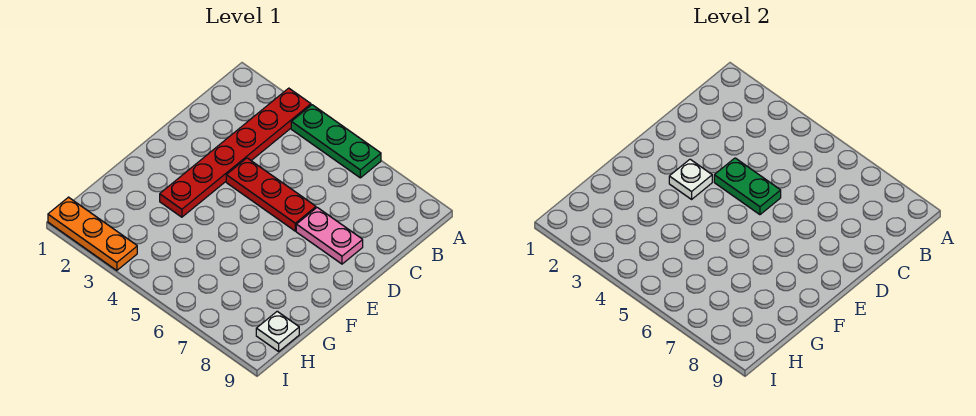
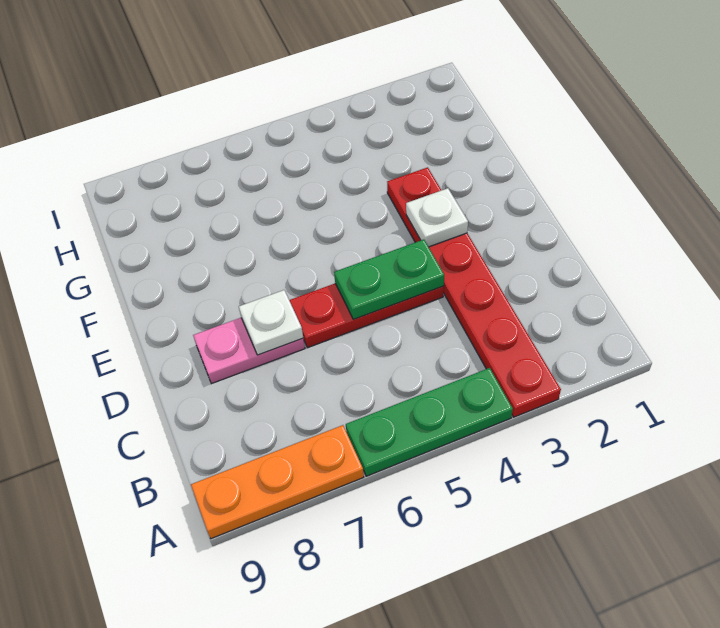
white 1x1 plate [256,311,299,351] -> white 1x1 plate moved to [239,290,303,355]
orange 1x3 plate [48,197,137,271] -> orange 1x3 plate moved to [191,425,364,539]

